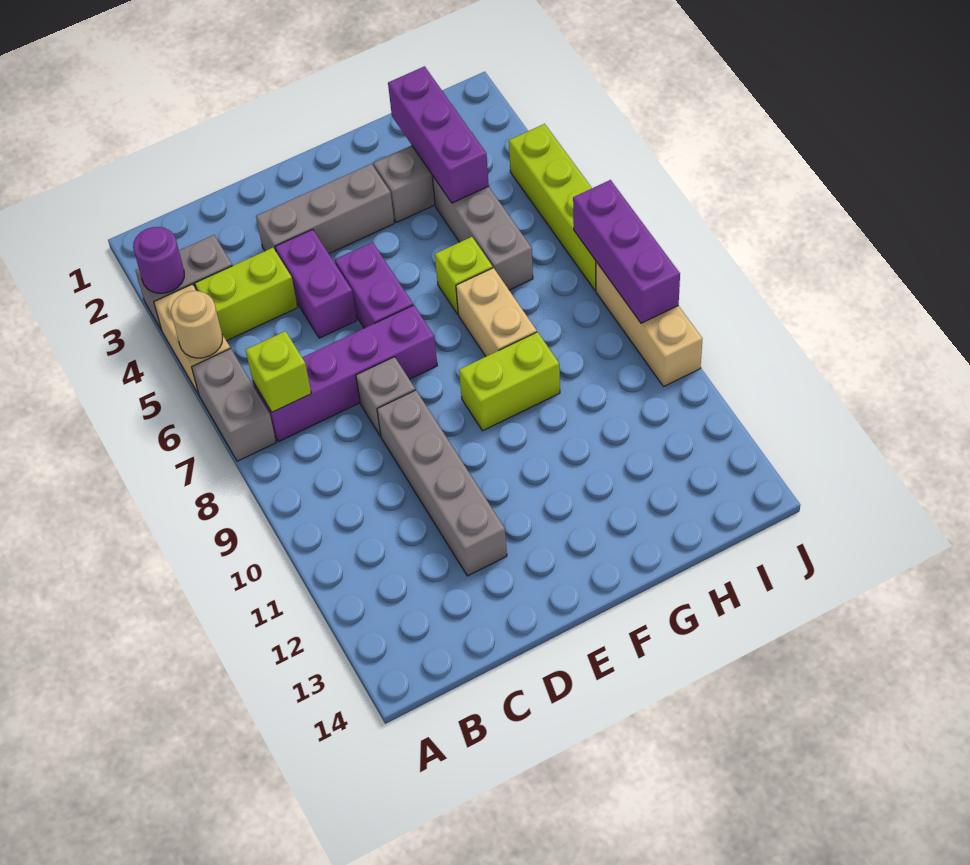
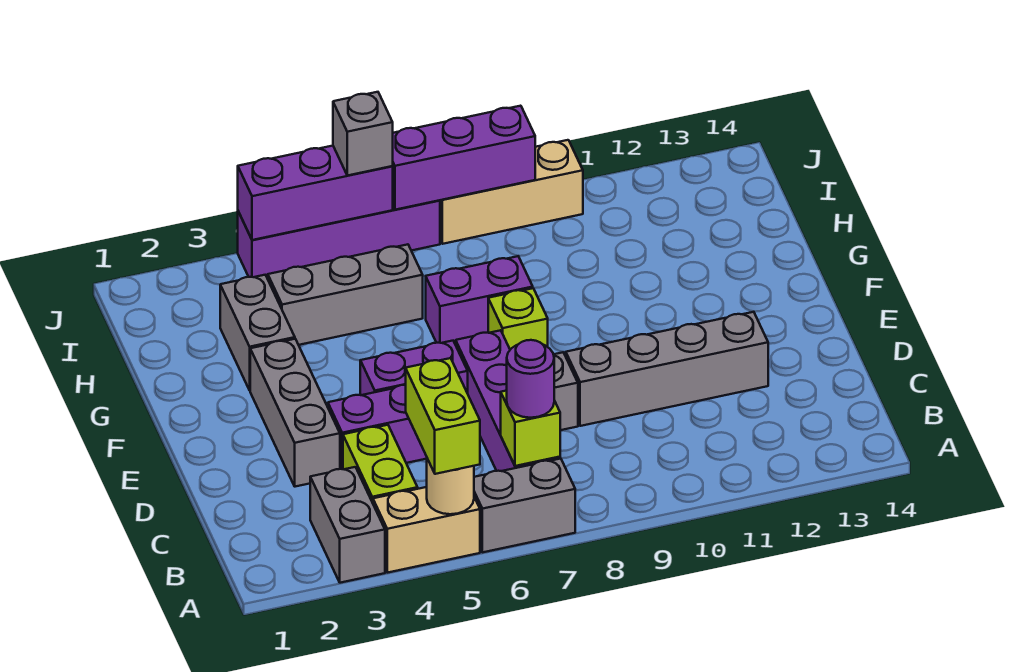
purple 1x1 round brick [133,227,184,293] -> purple 1x1 round brick moved to [507,340,554,418]
lime 1x2 brick [459,332,560,431] -> lime 1x2 brick moved to [406,358,480,474]
lime 1x1 brick [435,237,493,314] -> lime 1x1 brick moved to [488,288,548,350]
tan 1x2 brick [456,268,537,356] -> purple 1x2 brick [426,256,533,345]
purple 1x3 brick [388,66,489,203] -> purple 1x3 brick moved to [238,146,393,240]
lime 1x4 brick [509,124,596,291] -> purple 1x4 brick [238,200,440,279]
none -> grey 1x1 brick [333,92,393,176]

